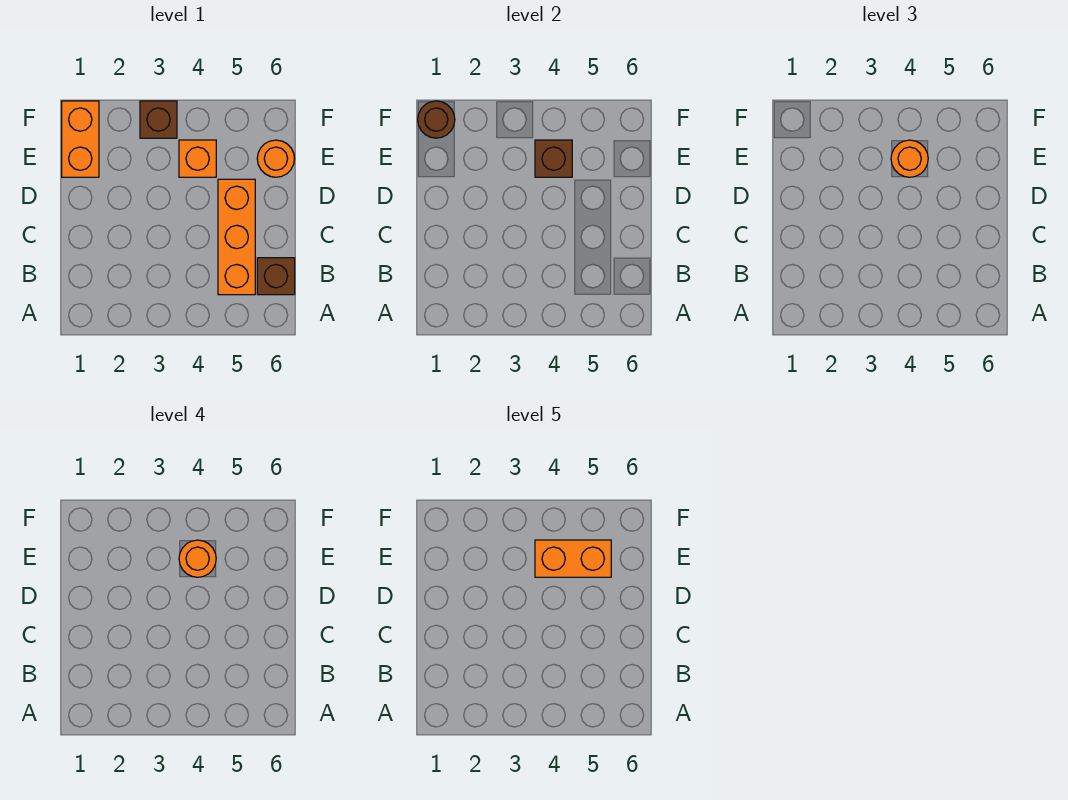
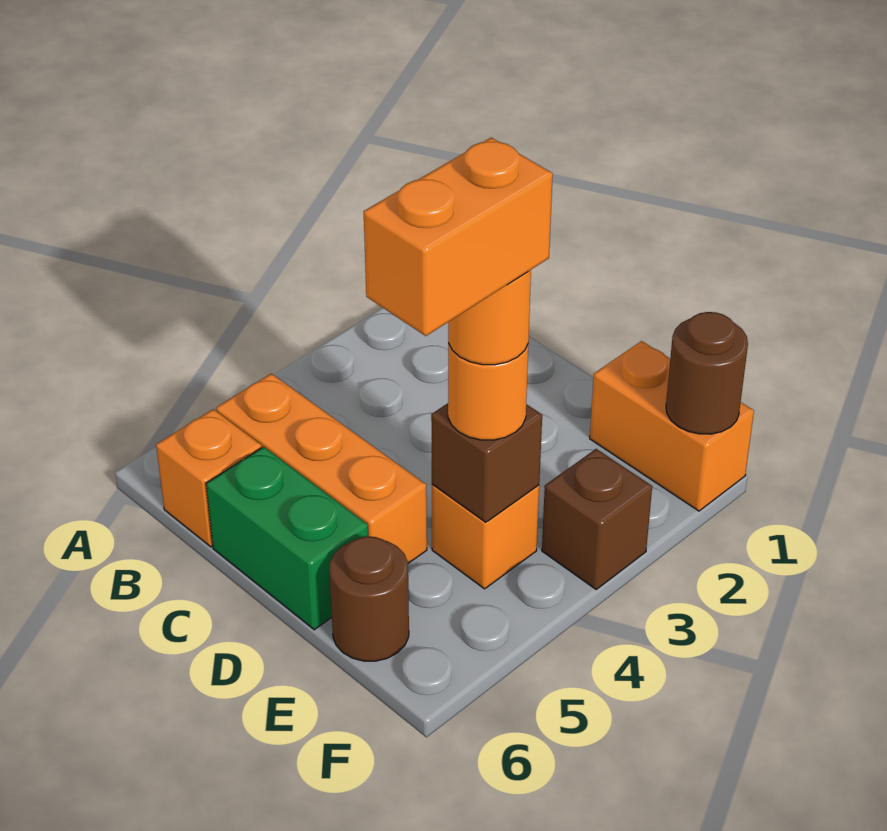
brown 1x1 brick [257,258,295,295] -> orange 1x1 brick [156,409,261,547]
none -> green 1x2 brick [206,447,368,630]
orange 1x1 round brick [257,140,295,177] -> brown 1x1 round brick [329,536,409,661]

